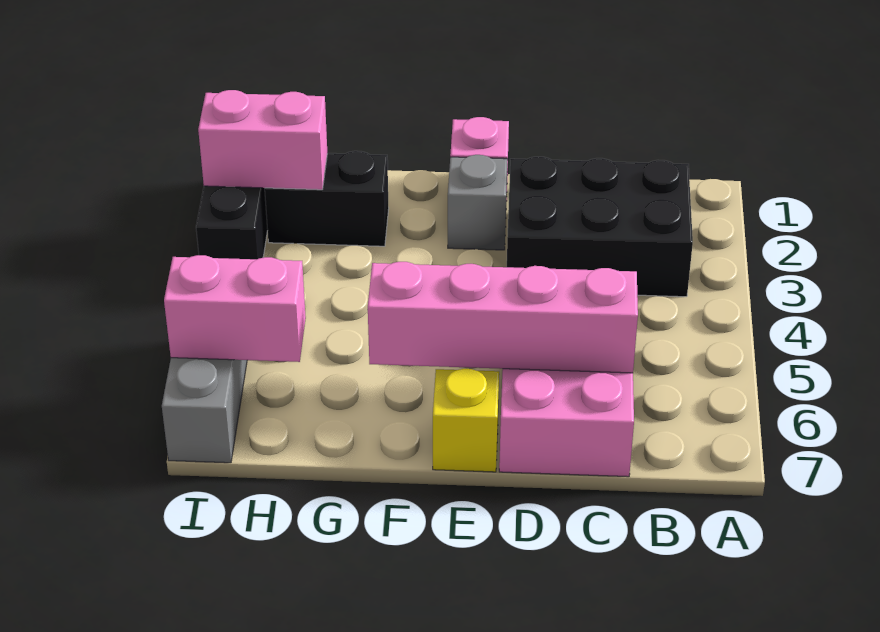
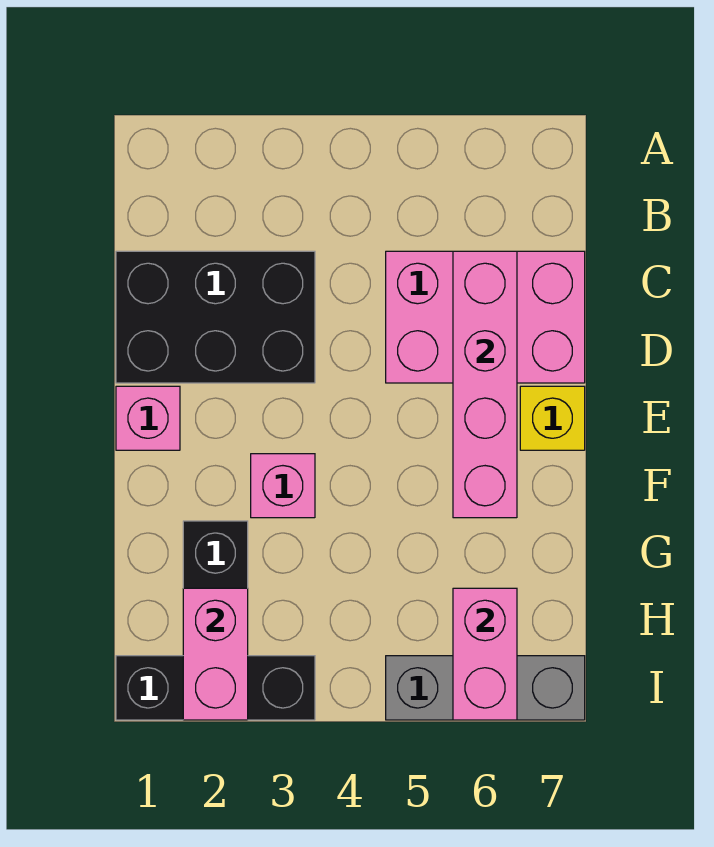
black 2x3 brick [507,157,693,297] -> black 2x3 brick turned to [116,251,315,383]
grey 1x1 brick [448,155,508,250] -> none
none -> pink 1x1 brick [251,454,315,518]

